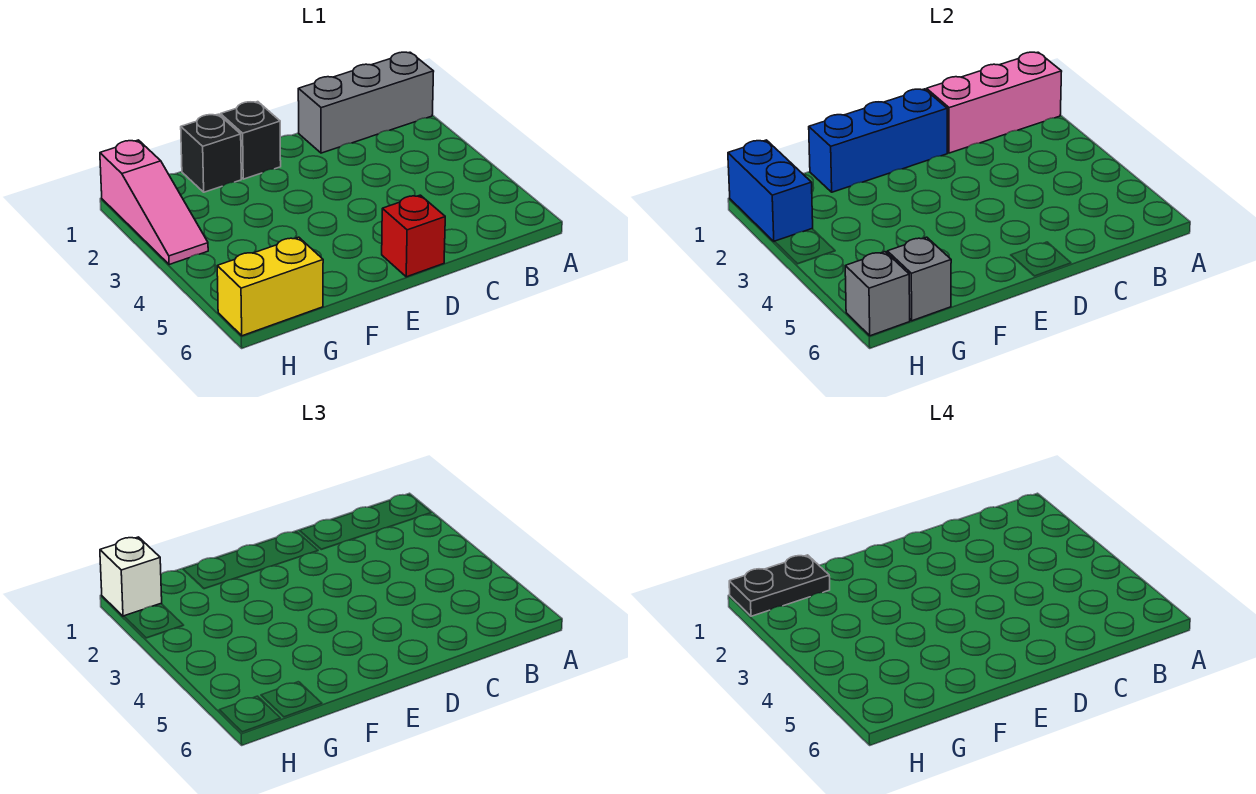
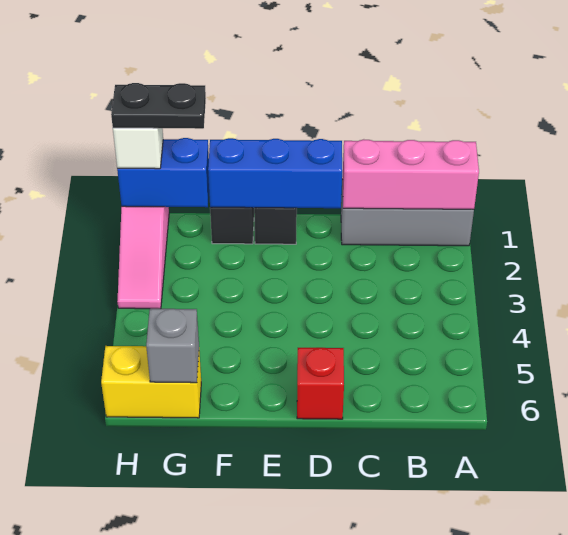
blue 1x2 brick [728,140,813,242] -> blue 1x2 brick turned to [117,138,209,207]
grey 1x1 brick [845,252,910,336] -> none

